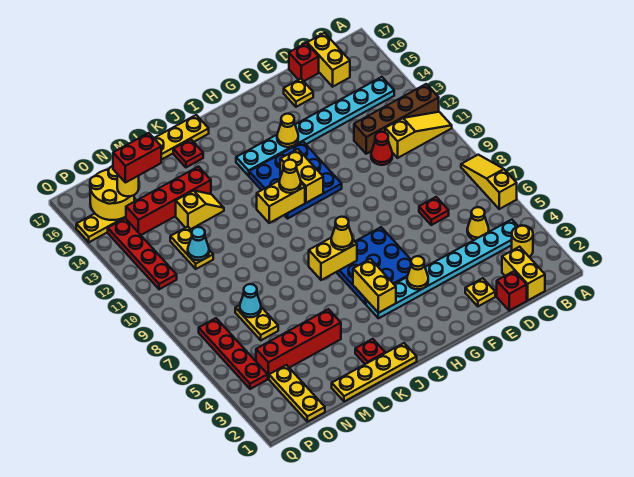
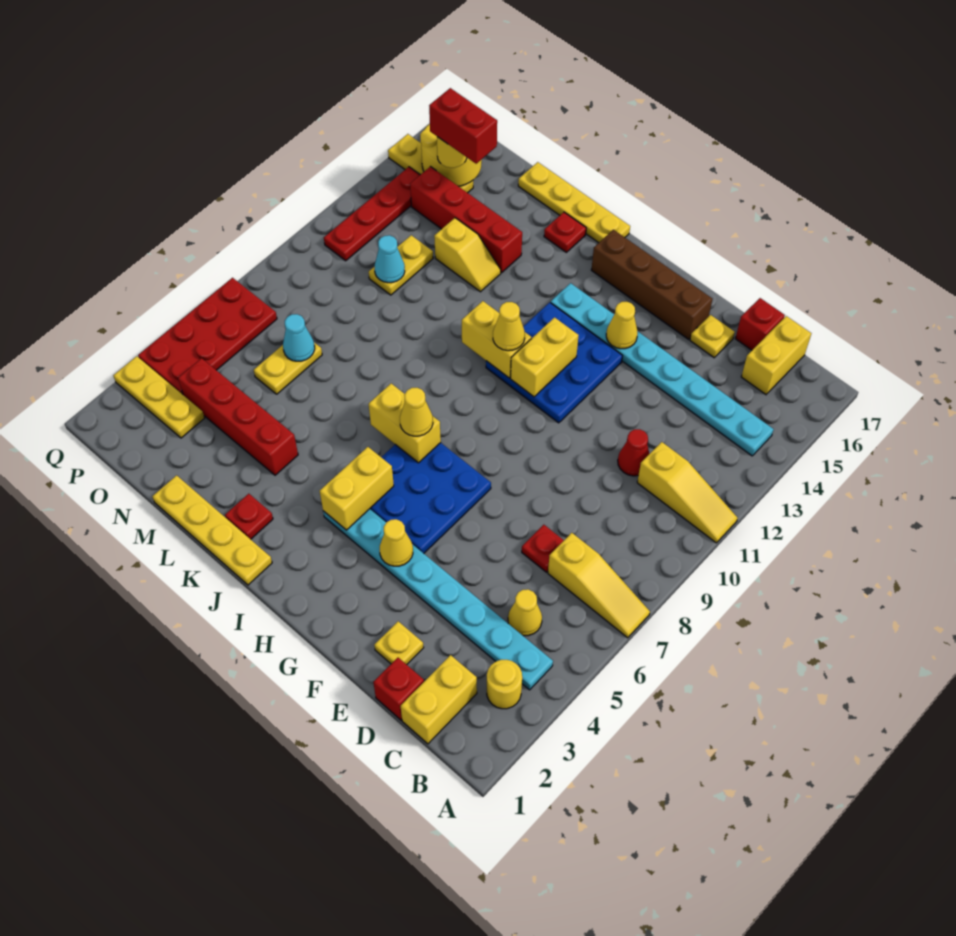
yellow 1x3 slope [461,155,517,209] -> yellow 1x3 slope turned to [548,533,650,638]
brown 1x4 brick [354,84,439,154] -> brown 1x4 brick moved to [591,230,712,339]
yellow 1x3 plate [269,365,325,422] -> yellow 1x3 plate turned to [113,356,204,438]
red 1x4 plate [199,318,268,389] -> red 2x4 plate [138,278,277,394]

